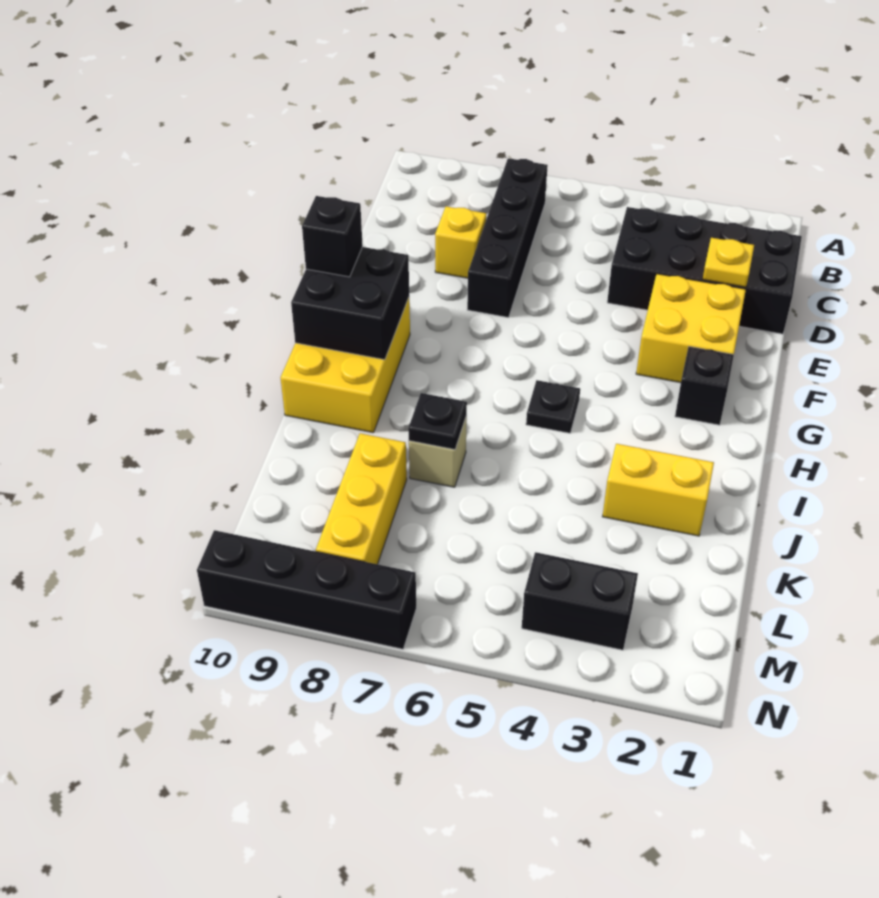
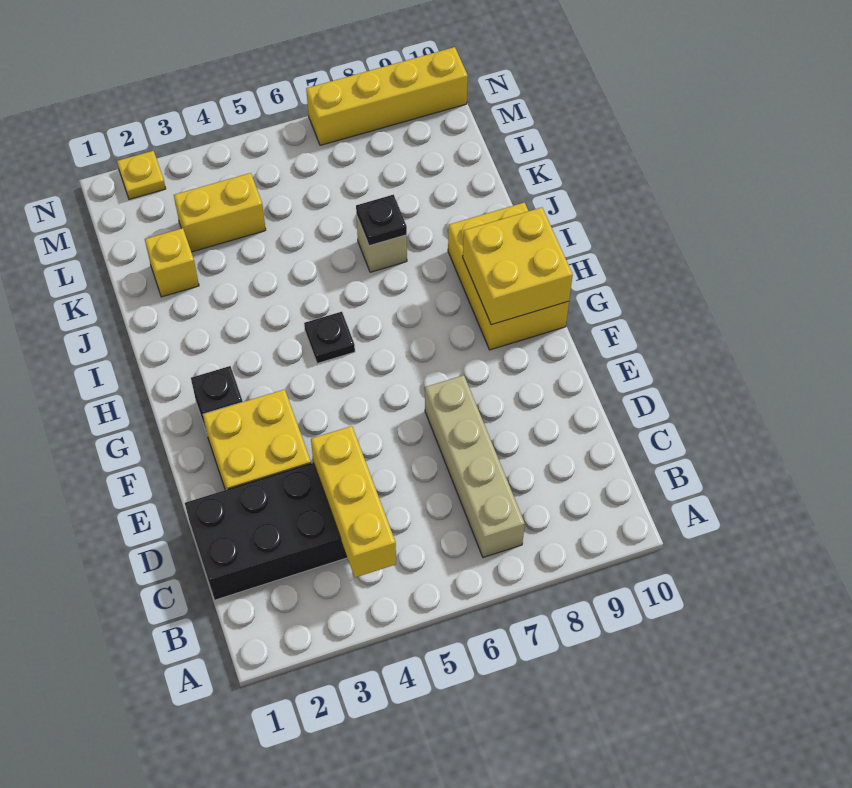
black 1x4 brick [467,158,548,318] -> tan 1x4 brick [425,375,525,558]
yellow 1x1 plate [703,238,754,287] -> yellow 1x1 plate moved to [117,151,166,199]
yellow 1x1 brick [435,206,486,278] -> yellow 1x1 brick moved to [145,228,199,297]
black 2x2 brick [291,247,409,360] -> yellow 2x2 brick [463,207,573,325]
black 1x1 brick [302,196,363,277] -> none
yellow 1x2 brick [602,444,714,536] -> yellow 1x2 brick moved to [174,173,266,252]
yellow 1x3 brick [316,433,407,564] -> yellow 1x3 brick moved to [311,426,396,577]
black 1x2 brick [522,552,638,650] -> none
black 1x4 brick [197,530,416,649] -> yellow 1x4 brick [306,47,468,145]

